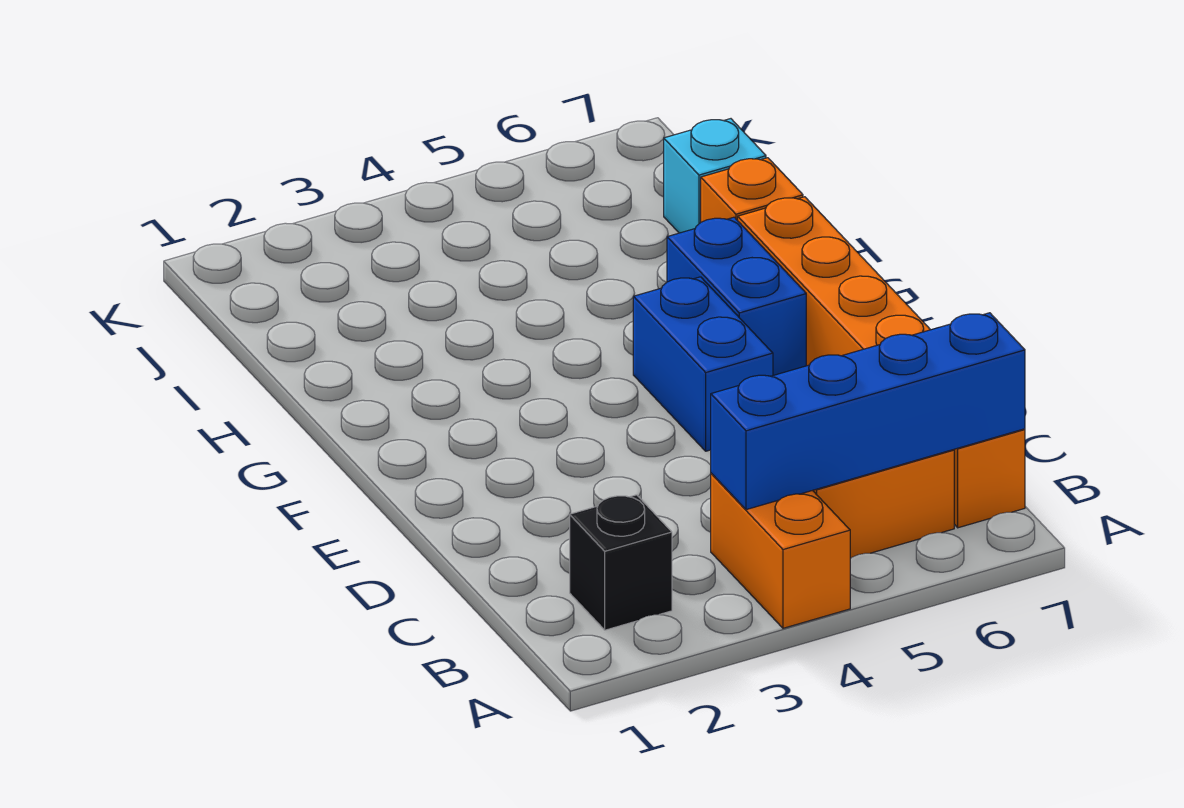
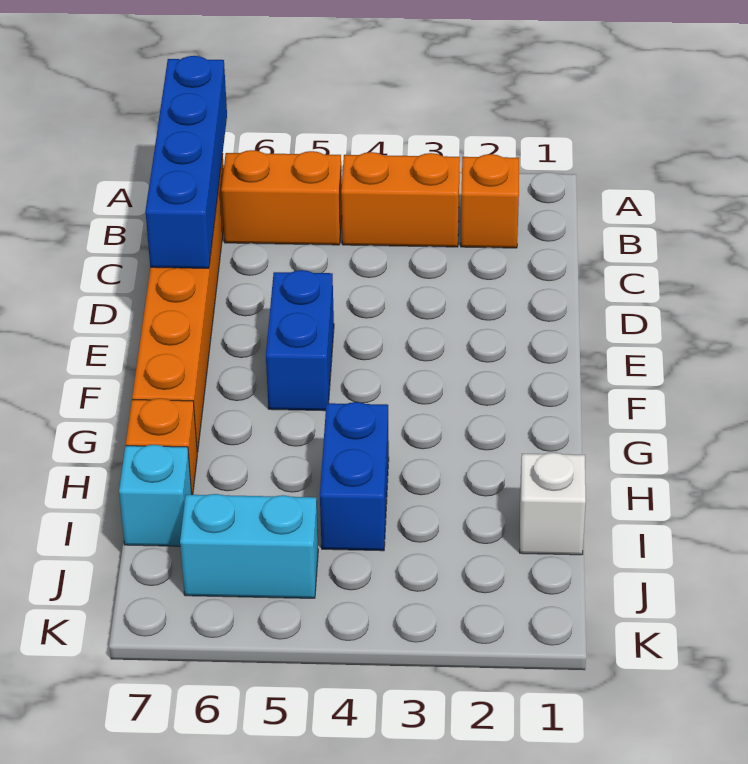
orange 1x2 brick [711,473,850,628] -> orange 1x2 brick turned to [341,152,460,247]
black 1x1 brick [570,495,672,630] -> orange 1x1 brick [461,154,519,248]
blue 1x4 brick [711,313,1025,510] -> blue 1x4 brick turned to [146,56,227,268]
blue 1x2 brick [667,217,806,375] -> blue 1x2 brick moved to [320,402,389,551]
none -> white 1x1 brick [520,453,586,555]
none -> cyan 1x2 brick [180,494,318,598]

